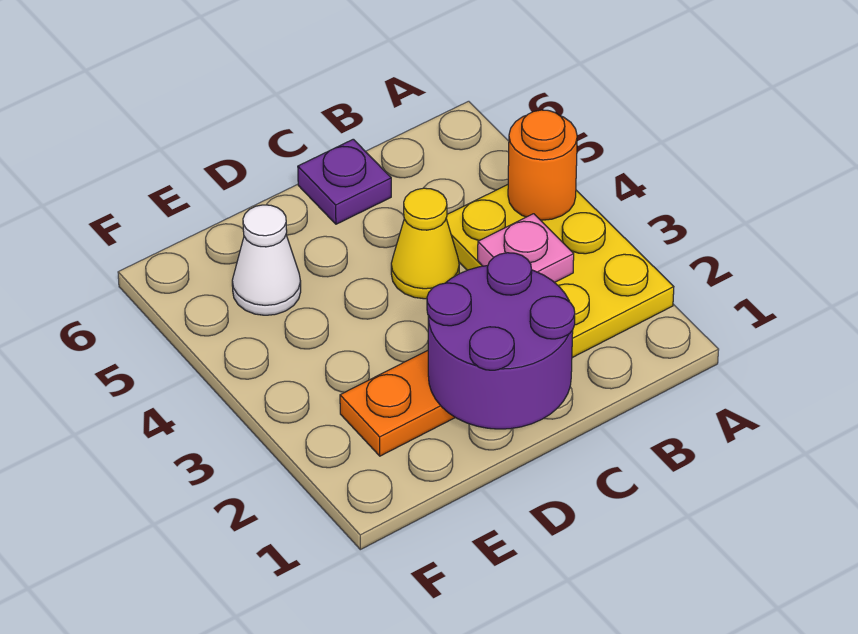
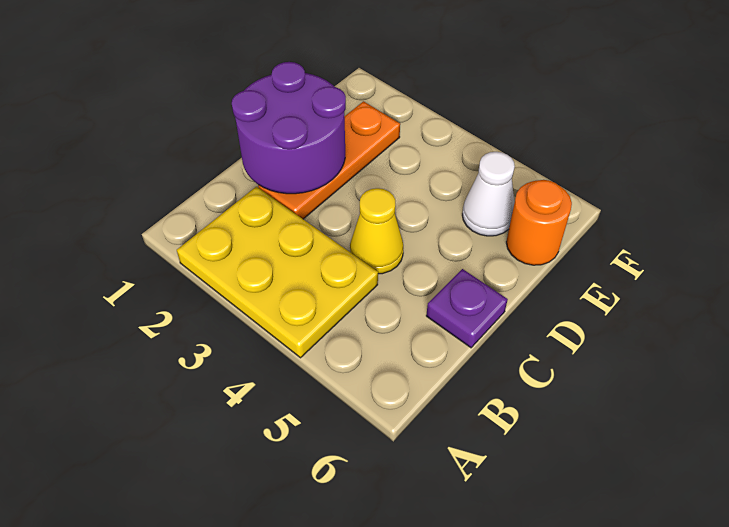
orange 1x1 round brick [508,110,577,220] -> orange 1x1 round brick moved to [506,180,572,265]
pink 1x1 plate [478,214,574,283] -> none

